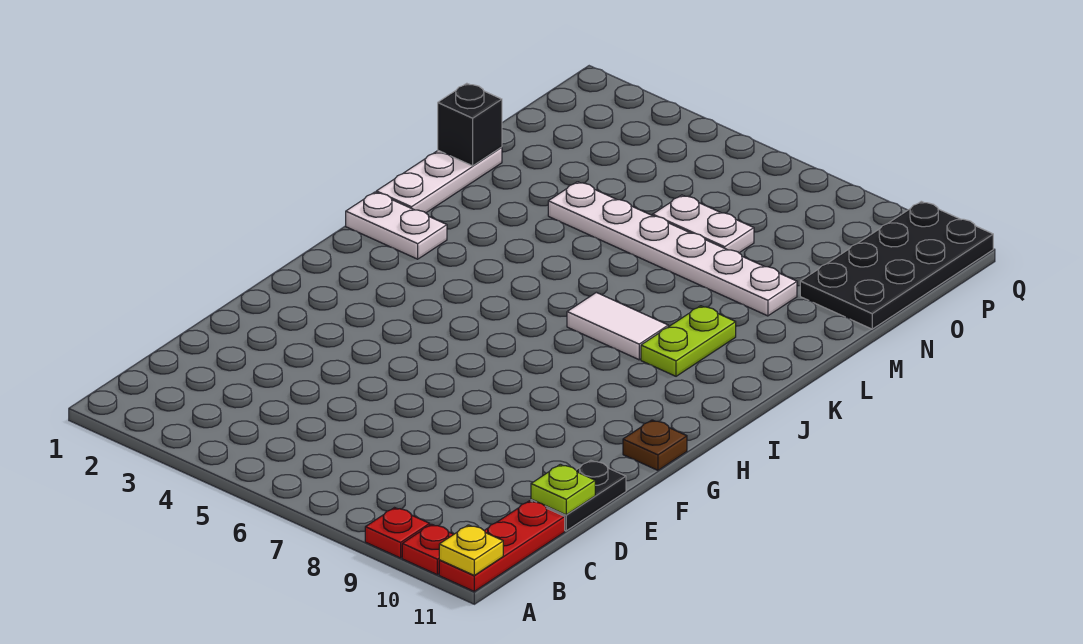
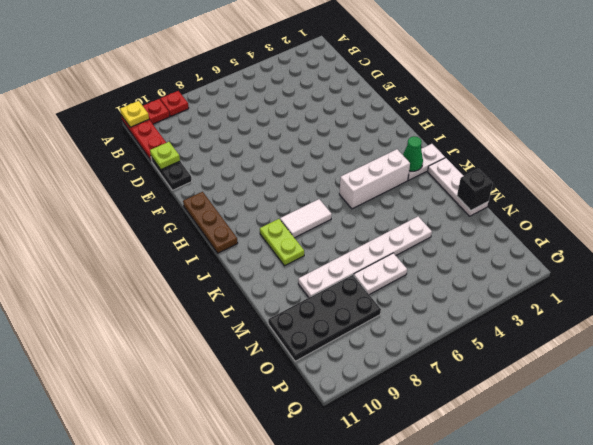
brown 1x1 plate [623,420,687,470] -> brown 1x3 plate [183,192,238,253]
none -> green 1x1 cone [403,136,423,171]
none -> white 1x3 brick [339,149,410,209]
black 2x4 plate [800,201,993,329] -> black 2x4 plate turned to [268,275,381,361]

